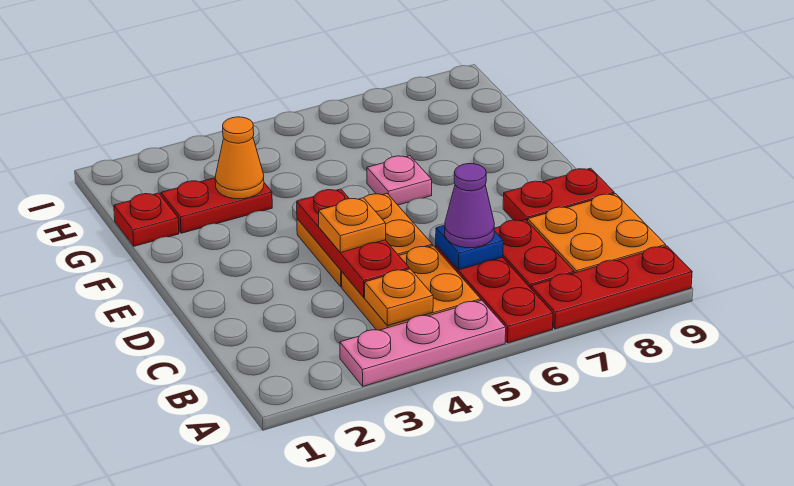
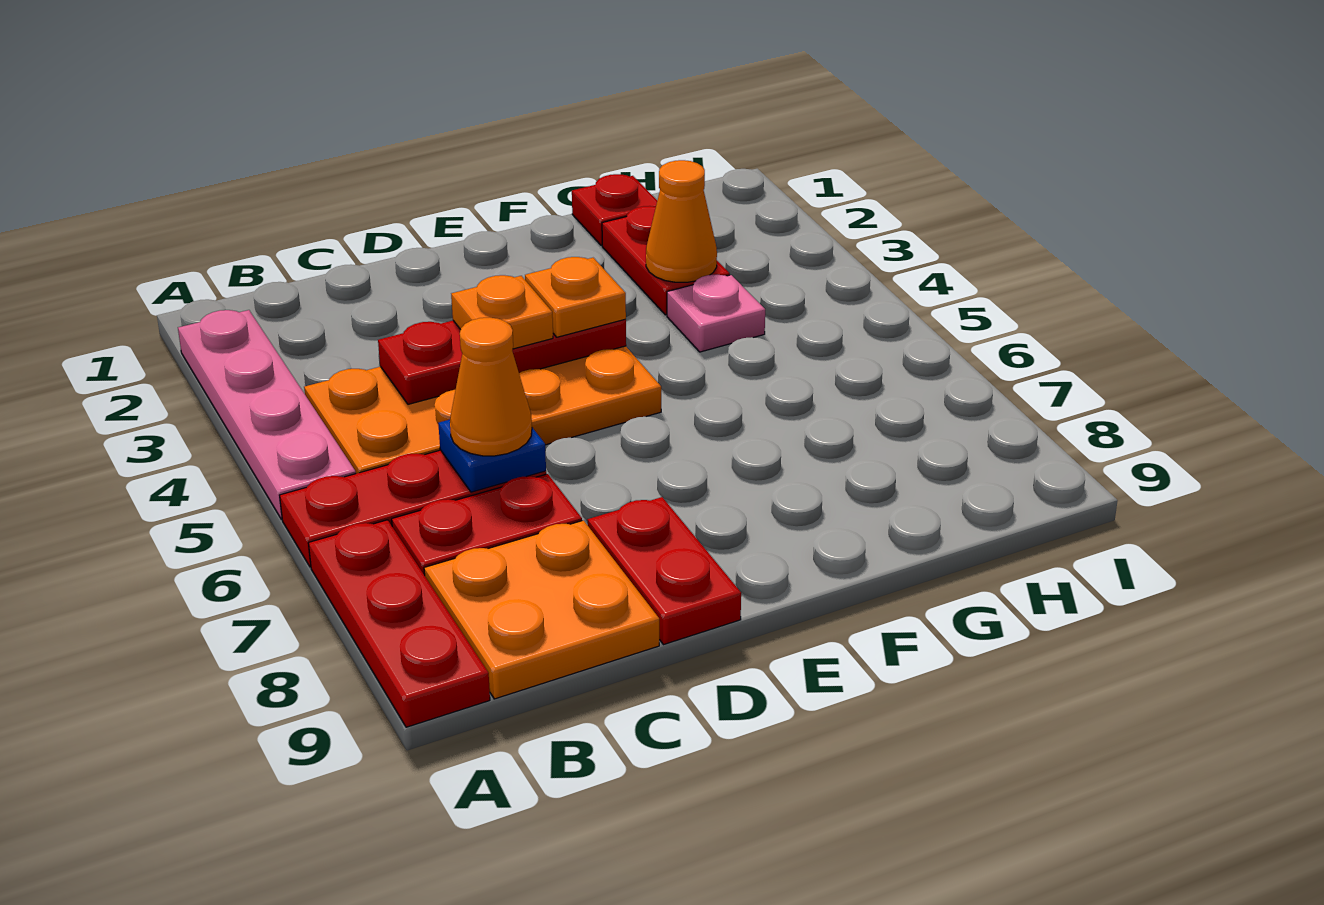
pink 1x3 plate [340,300,506,386] -> pink 1x4 plate [178,310,356,519]
orange 1x1 plate [365,269,433,326] -> orange 1x1 plate moved to [525,257,626,337]
purple 1x1 cone [445,164,494,248] -> orange 1x1 cone [450,317,532,456]
pink 1x1 plate [367,156,432,205] -> pink 1x1 plate moved to [667,275,765,352]

